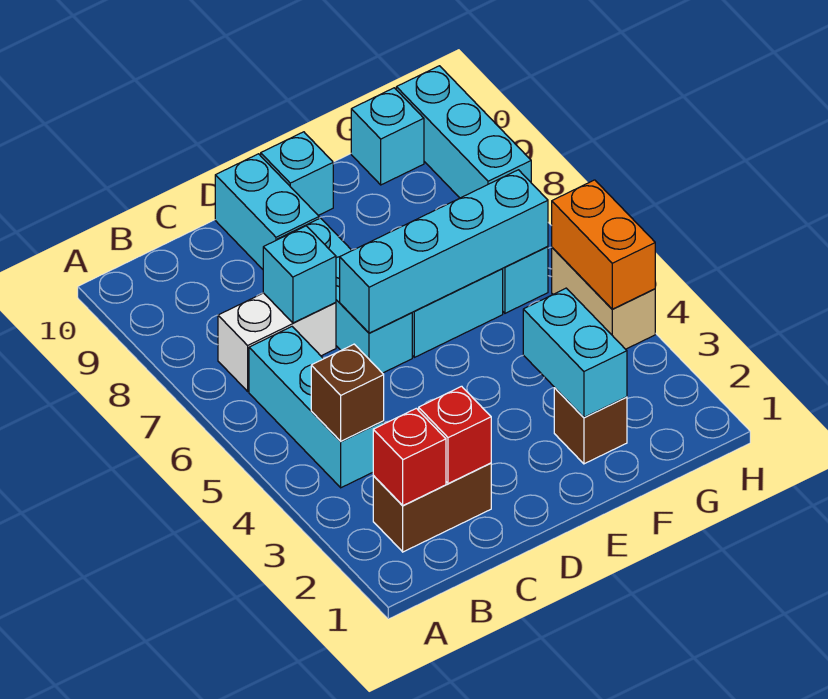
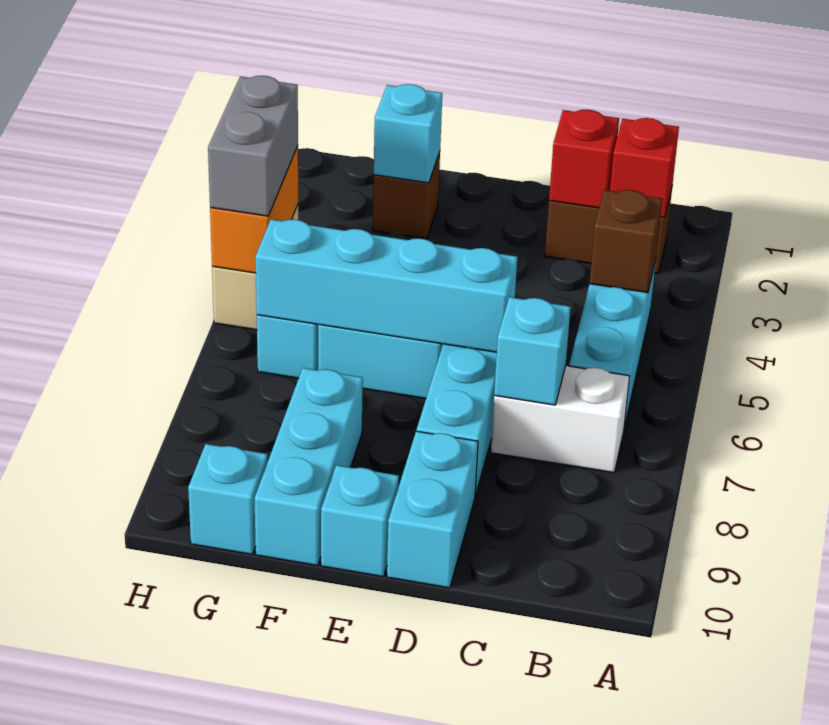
cyan 1x2 brick [523,288,627,418] -> cyan 1x1 brick [374,84,442,183]
none -> grey 1x2 brick [208,76,298,216]
cyan 1x3 brick [396,66,531,198] -> cyan 1x3 brick moved to [255,368,363,566]

